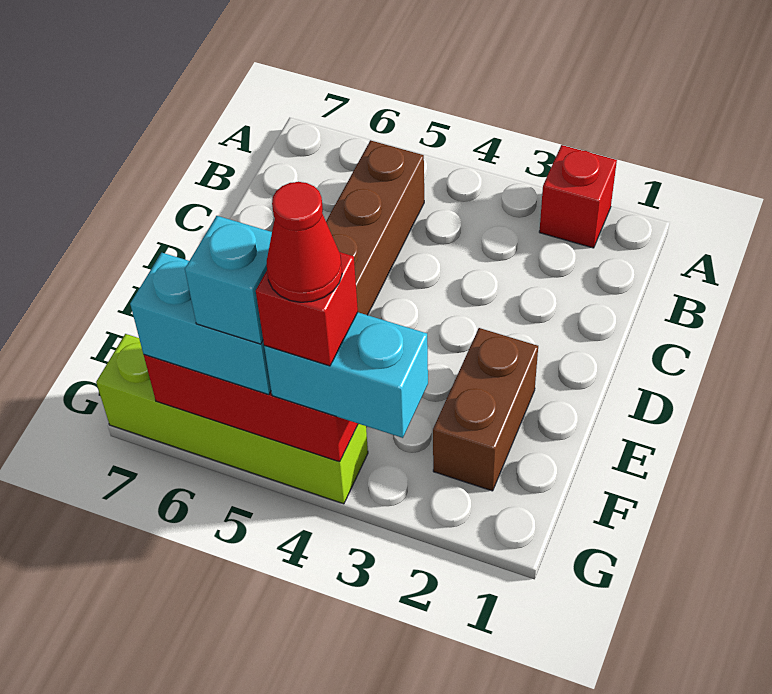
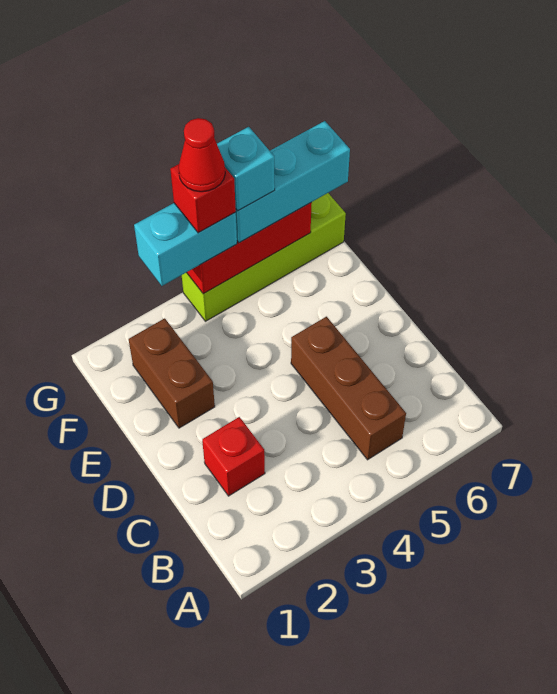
red 1x1 brick [539,145,617,248] -> red 1x1 brick moved to [202,417,265,496]
cyan 1x2 brick [130,253,271,395] -> cyan 1x3 brick [236,121,350,243]

